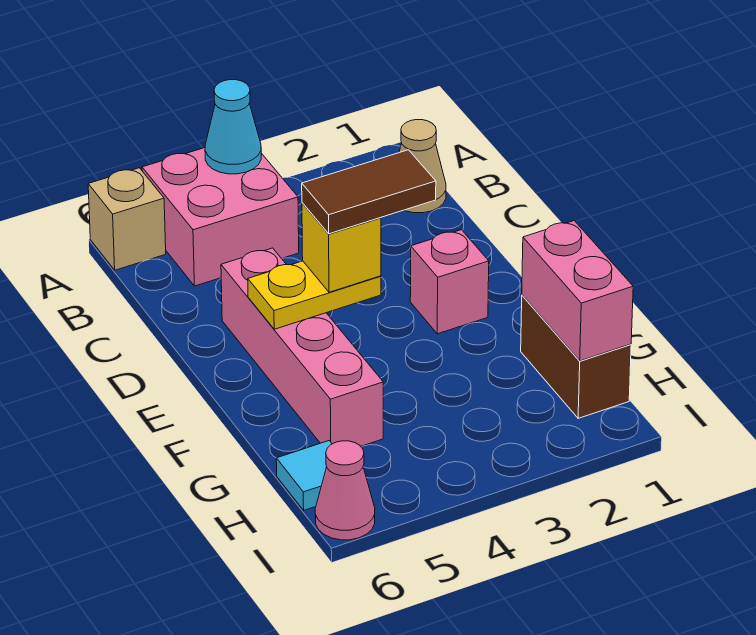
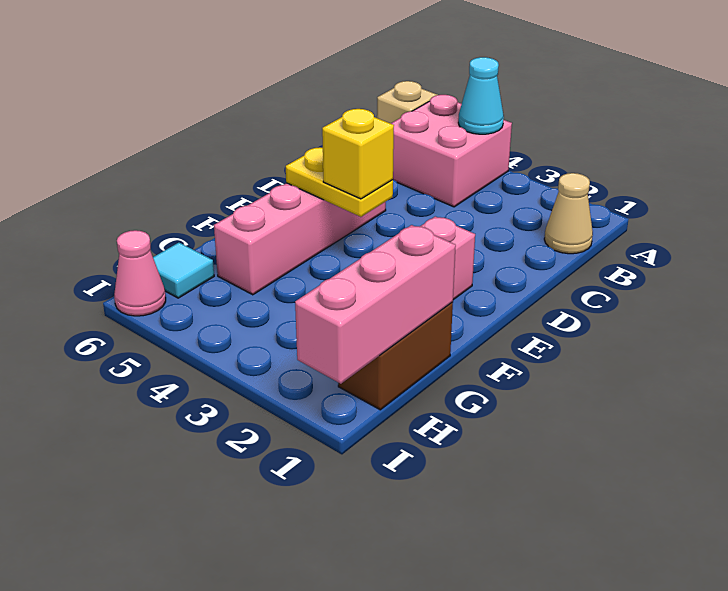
brown 1x2 tile [302,150,436,234] -> none
pink 1x2 brick [522,221,633,361] -> pink 1x3 brick [295,225,456,384]

